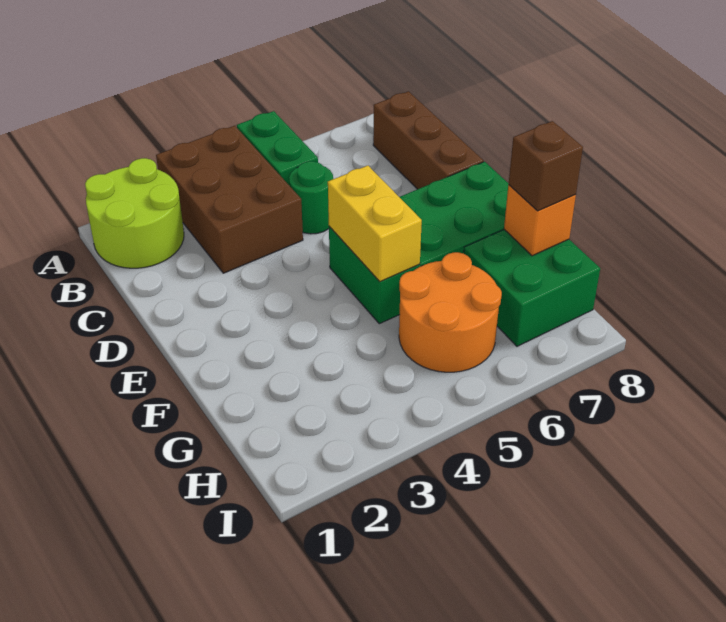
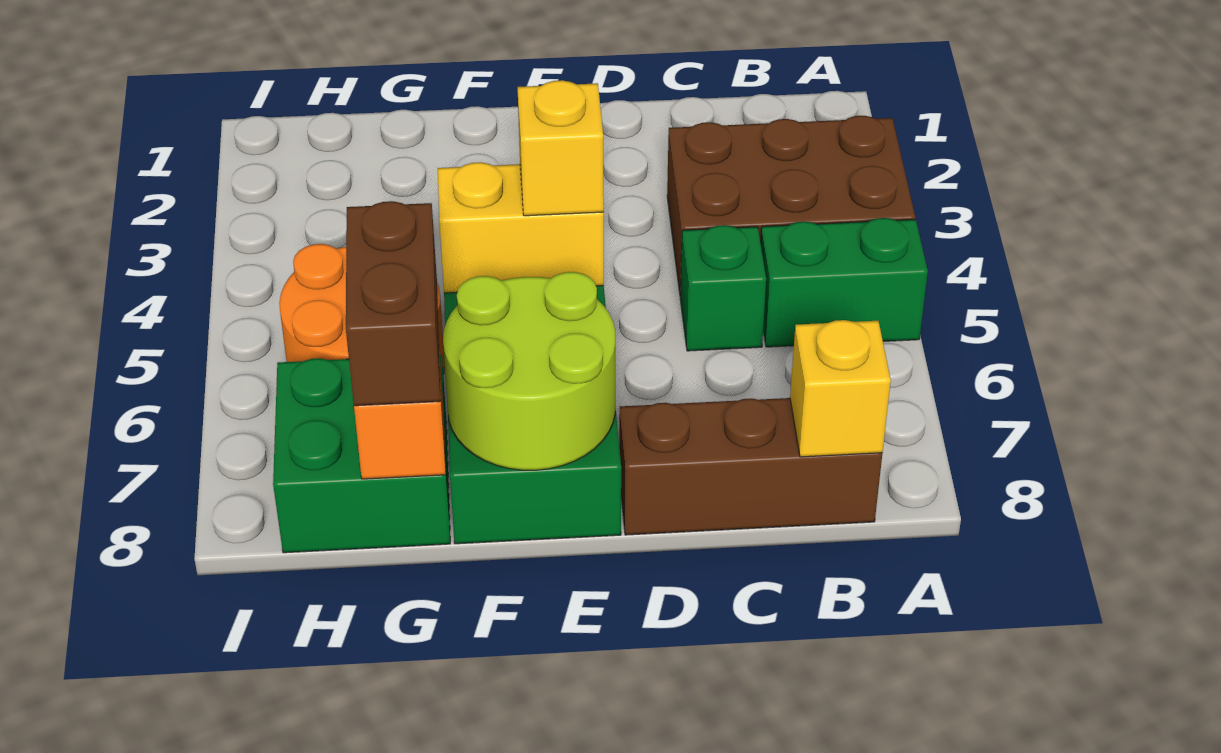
lime 2x2 round brick [85,158,184,268] -> lime 2x2 round brick moved to [443,272,615,470]
none -> yellow 1x1 brick [790,320,891,457]
green 1x1 round brick [289,161,333,234] -> green 1x1 brick [680,225,766,351]
none -> yellow 1x1 brick [518,80,604,216]
brown 1x1 brick [509,121,583,211] -> brown 1x2 brick [346,201,440,406]

